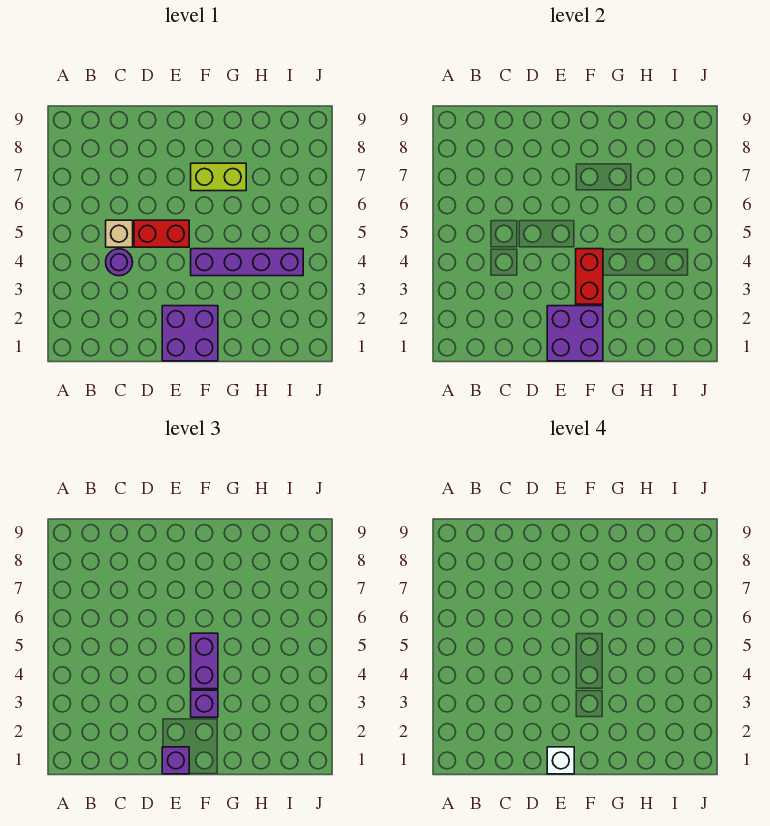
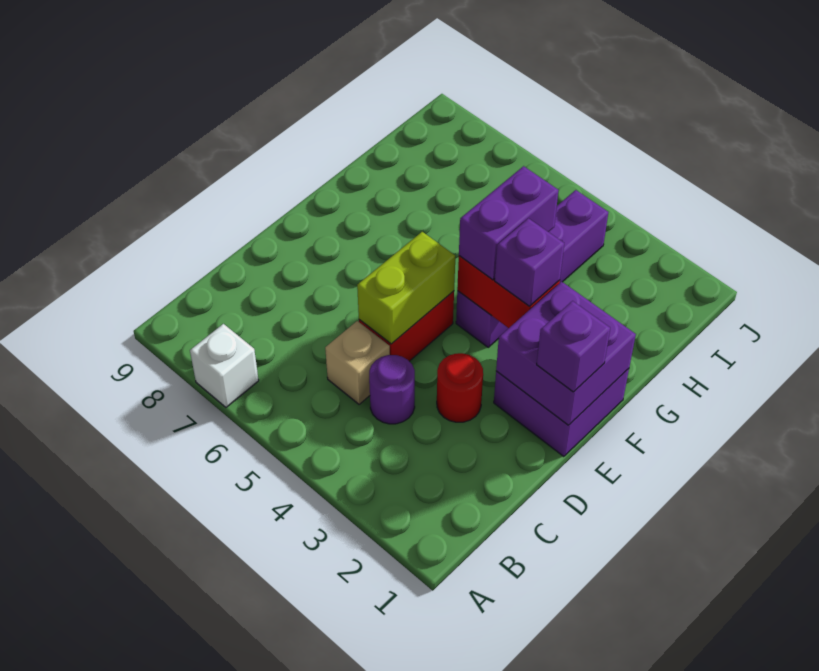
none -> red 1x1 round brick [437,353,483,422]
white 1x1 brick [547,747,574,774] -> white 1x1 brick moved to [190,324,259,407]
purple 1x2 brick [191,633,218,689] -> purple 1x2 brick turned to [459,166,559,280]
lime 1x2 brick [191,163,246,191] -> lime 1x2 brick moved to [357,232,455,344]

